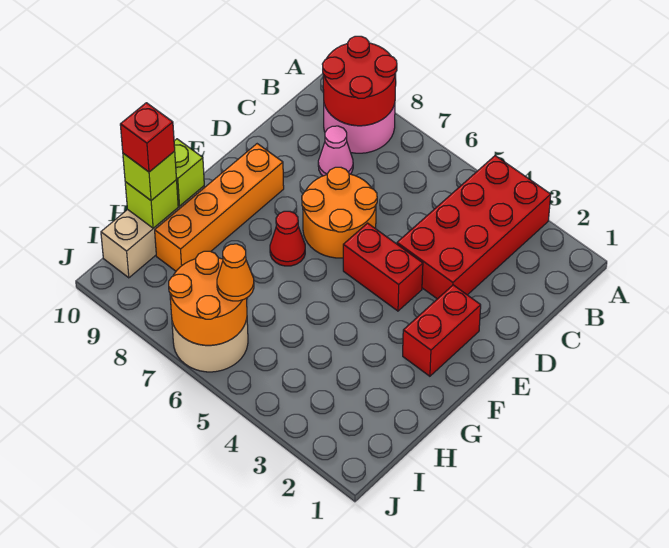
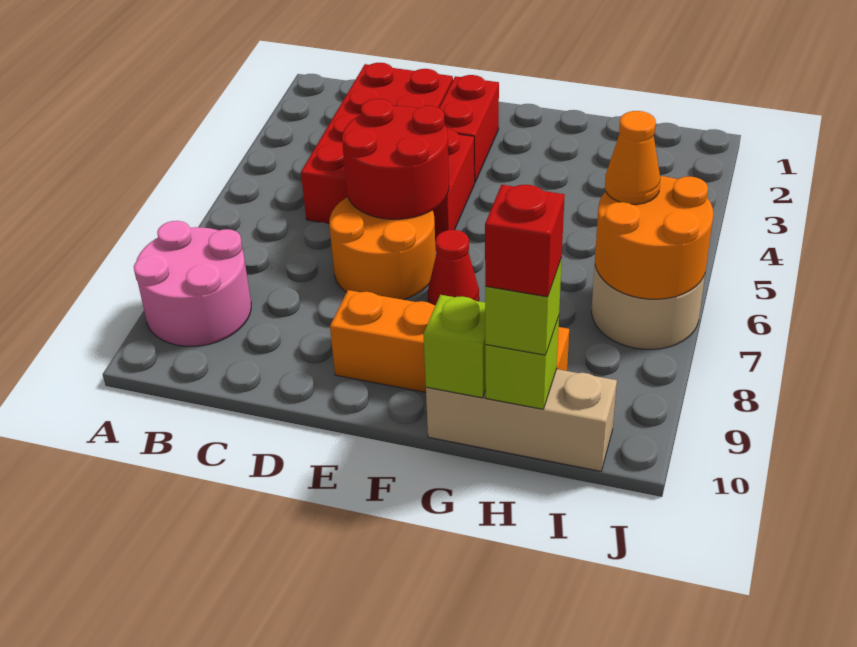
red 2x4 brick [397,156,551,299] -> red 2x4 brick turned to [301,63,453,224]
red 2x2 round brick [323,36,397,126] -> red 2x2 round brick moved to [342,99,449,219]
pink 1x1 cone [318,126,353,176] -> none
red 1x2 brick [403,285,481,376] -> red 1x2 brick turned to [439,75,499,182]

